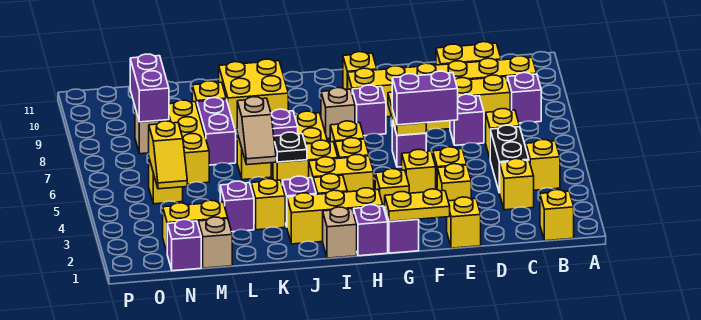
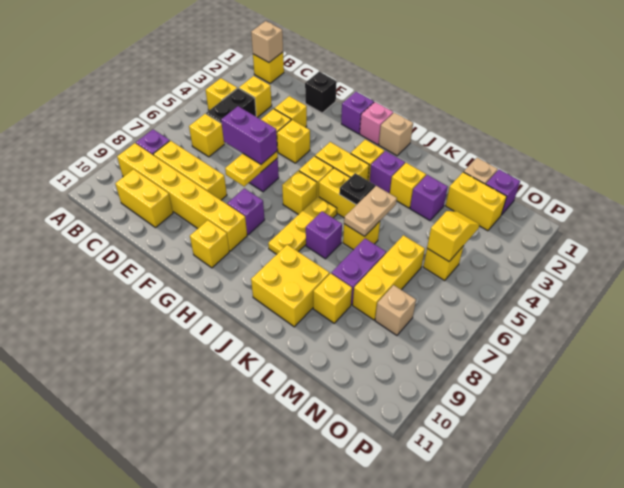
purple 1x1 brick [450,94,484,145] -> none
yellow 1x1 brick [447,197,481,248] -> black 1x1 brick [305,72,336,113]
yellow 1x2 plate [385,189,450,222] -> none
yellow 1x1 brick [375,169,409,211] -> none
purple 1x1 brick [354,205,388,256] -> pink 1x1 brick [360,102,393,145]
yellow 1x3 brick [287,188,383,244] -> none
tan 1x1 brick [321,88,355,139] -> tan 1x1 brick moved to [251,21,283,63]
tan 1x2 slope [237,97,276,165] -> tan 1x2 plate [344,186,397,236]
purple 1x2 brick [130,54,169,122] -> none

